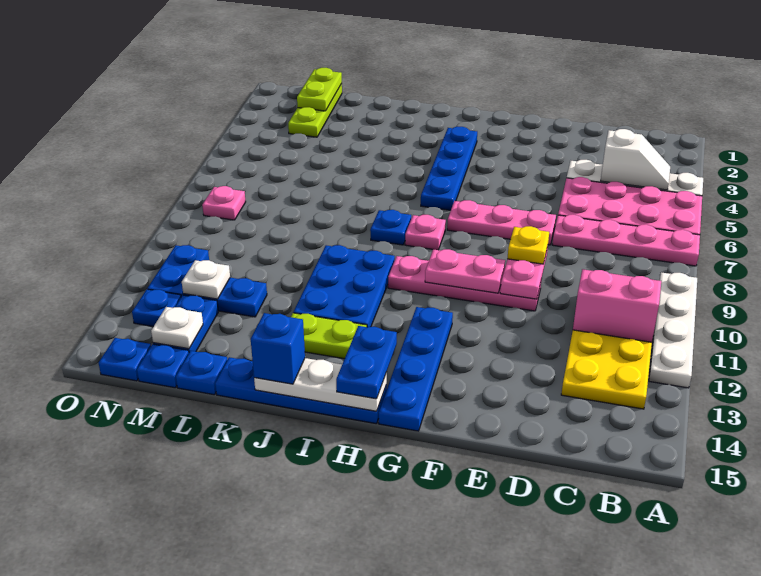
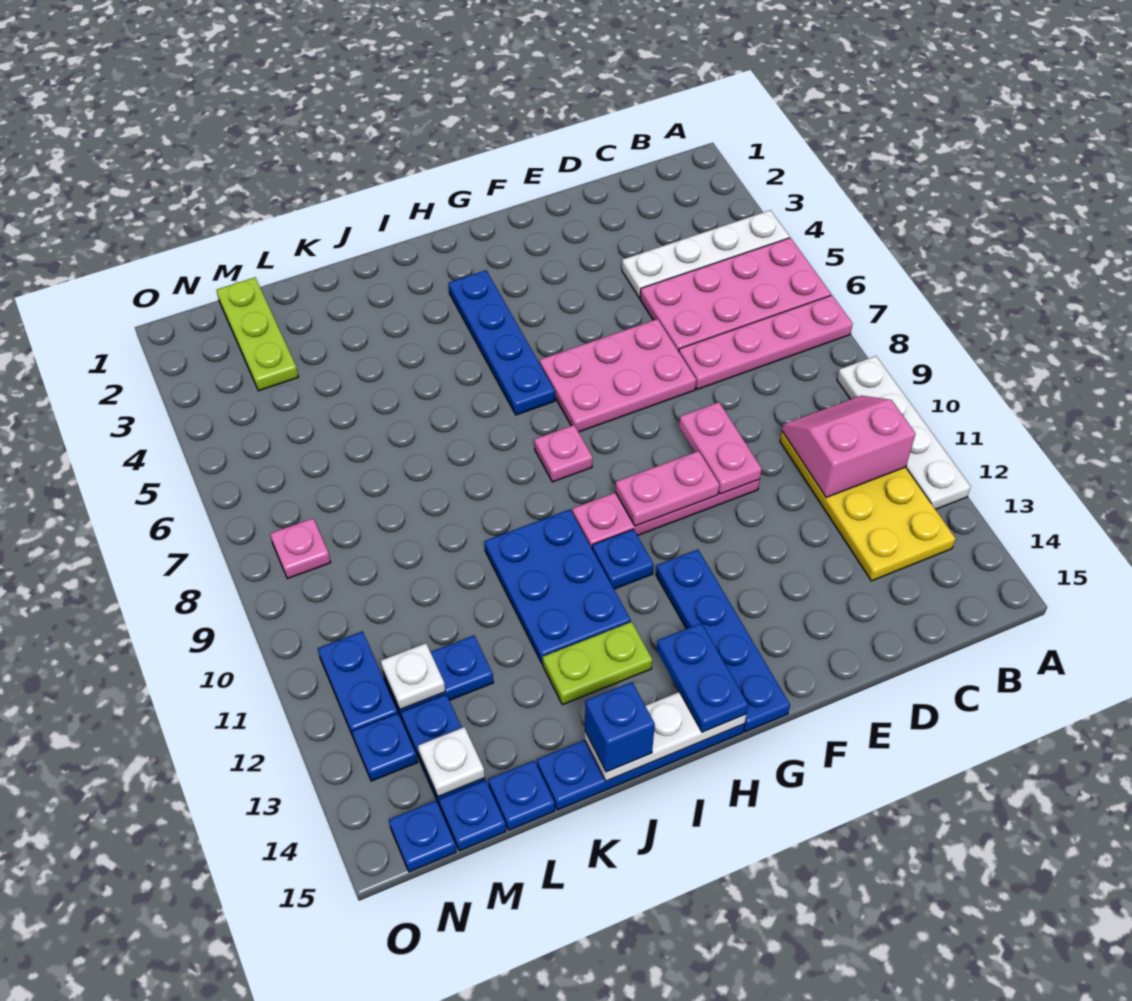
white 1x2 slope [601,129,670,190] -> none
pink 1x3 plate [447,200,556,245] -> pink 2x3 plate [540,319,696,432]
yellow 1x1 plate [507,226,549,264] -> none
blue 1x1 plate [370,210,411,245] -> blue 1x1 plate moved to [592,529,654,589]
lime 1x2 plate [297,68,342,111] -> none

